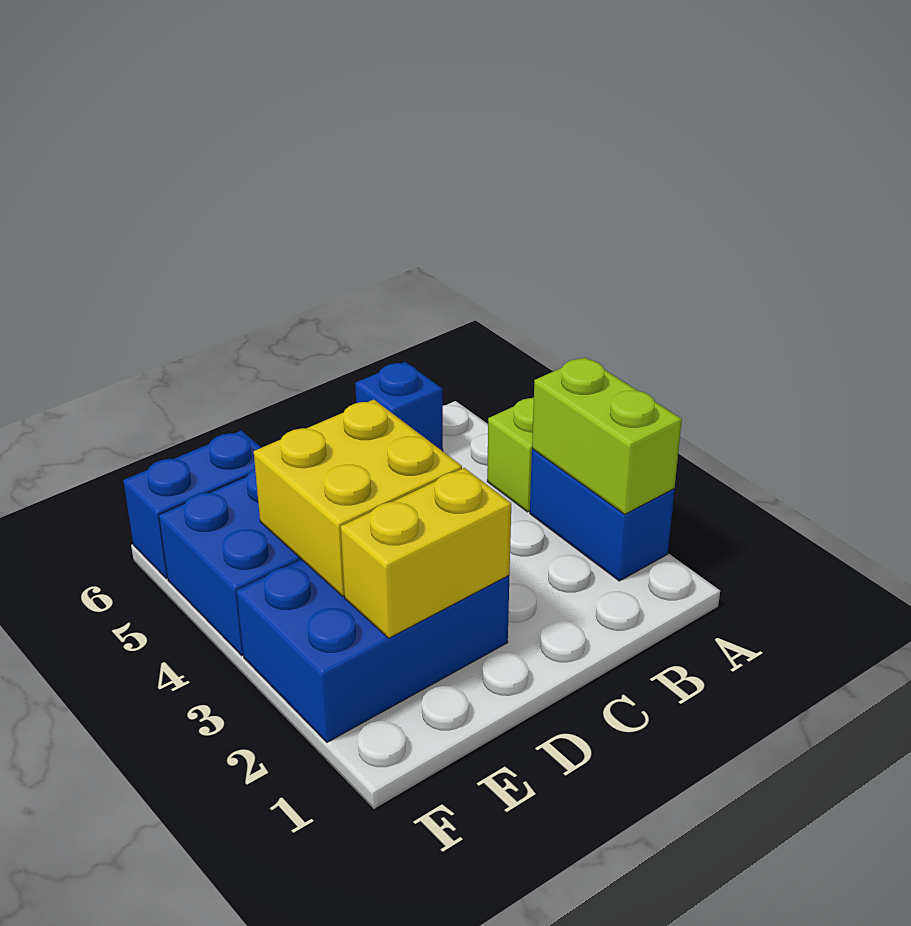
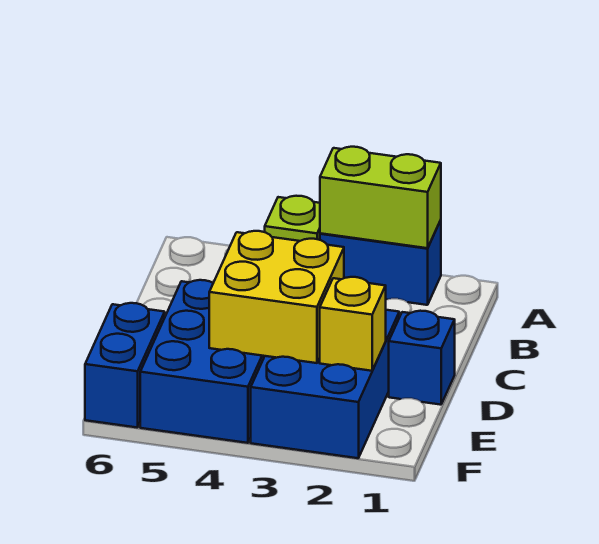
blue 1x1 brick [355,362,443,451] -> blue 1x1 brick moved to [389,311,455,405]
yellow 1x2 brick [341,468,511,638] -> yellow 1x1 brick [320,277,386,371]

